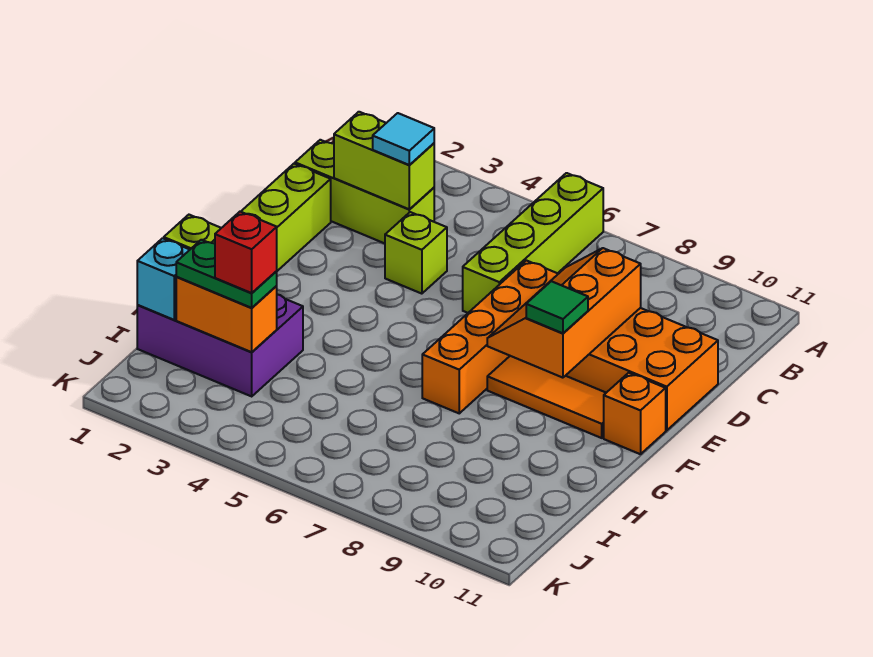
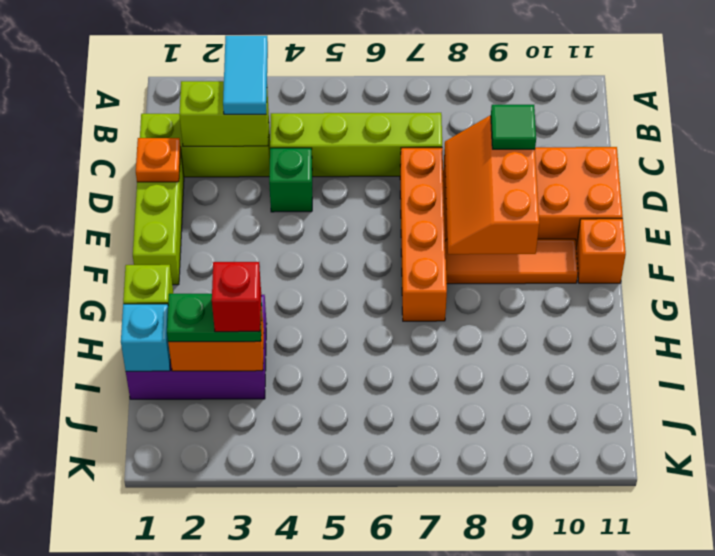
lime 1x4 brick [463,173,603,313] -> lime 1x4 brick turned to [270,113,442,177]
cyan 1x1 tile [373,113,434,165] -> cyan 1x2 tile [223,36,268,114]
none -> orange 1x1 plate [136,138,181,182]
lime 1x1 brick [385,212,447,294] -> green 1x1 brick [269,148,312,212]
green 1x1 tile [526,281,588,333] -> green 1x1 tile moved to [491,105,536,149]

